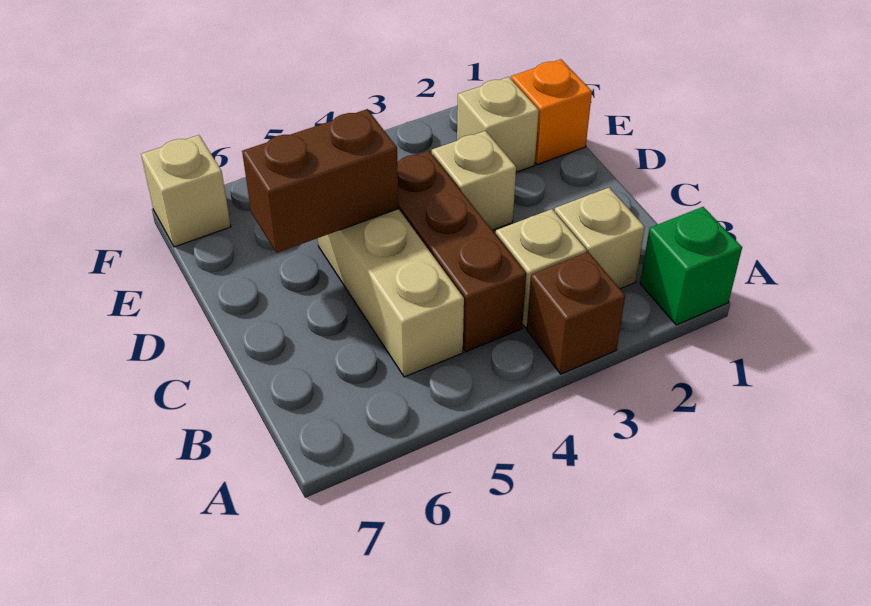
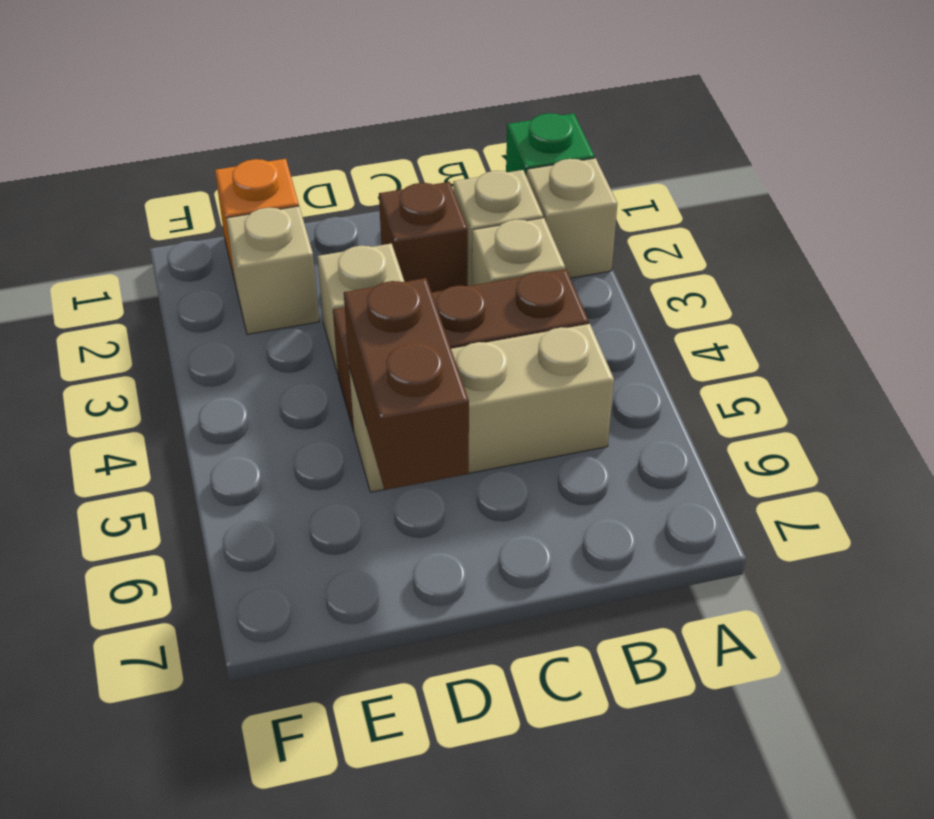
brown 1x1 brick [527,252,625,374] -> brown 1x1 brick moved to [379,182,468,292]
tan 1x1 brick [141,135,231,247] -> tan 1x1 brick moved to [527,158,617,278]

